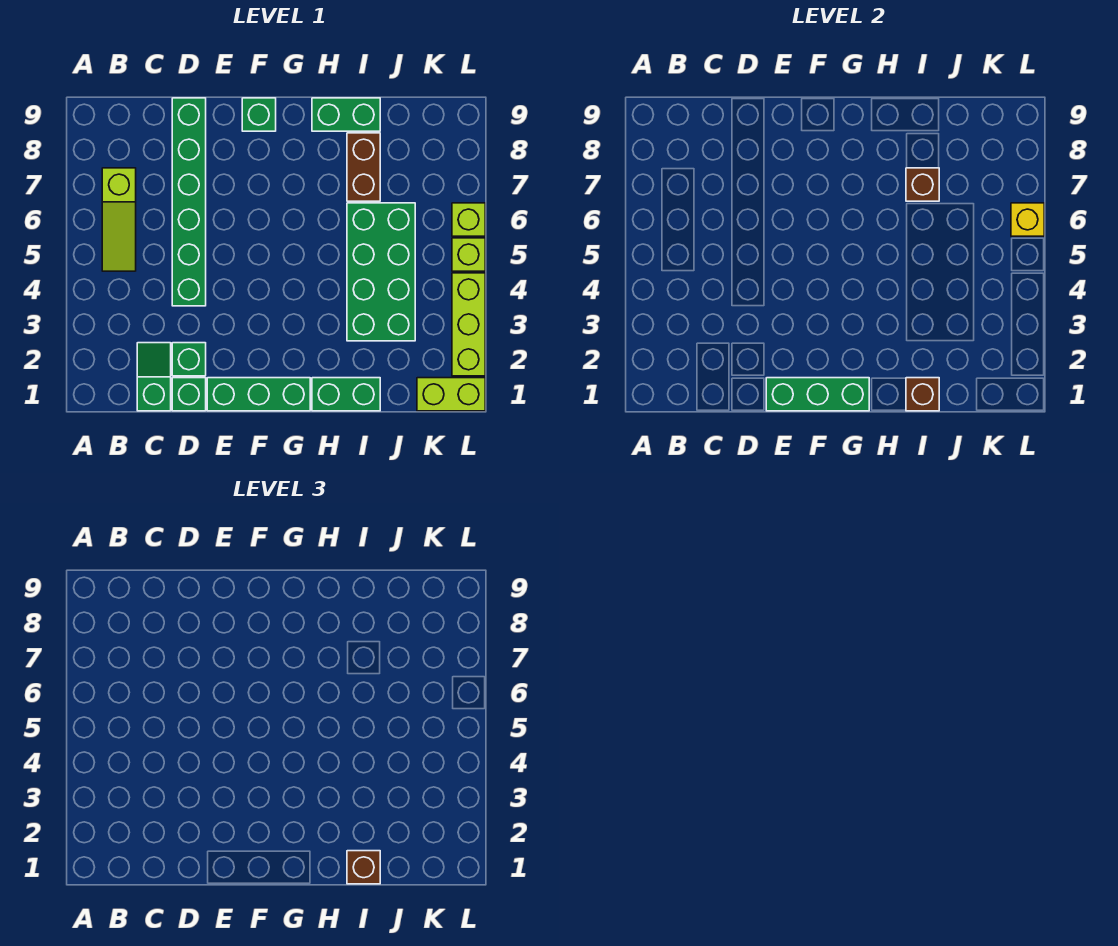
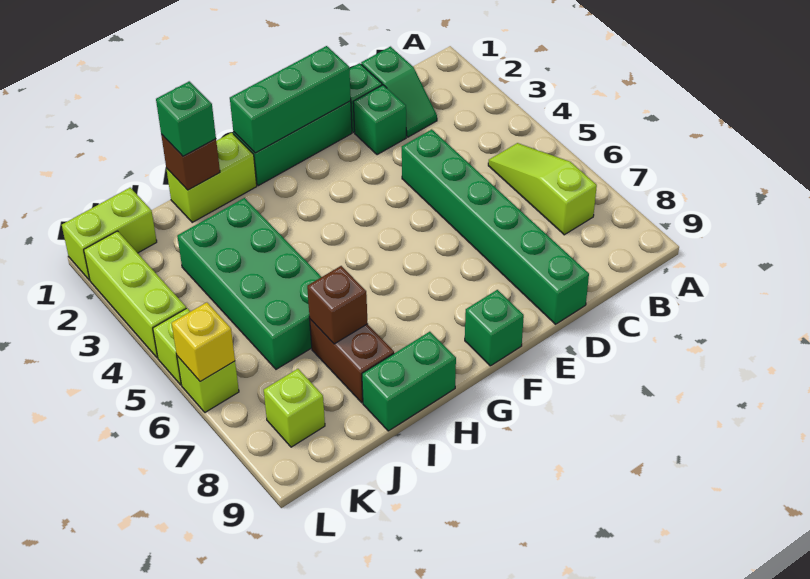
green 1x2 brick [312,378,380,411] -> lime 1x2 brick [166,133,257,222]
brown 1x1 brick [347,851,380,884] -> green 1x1 brick [156,81,216,156]
none -> lime 1x1 brick [264,369,325,447]

